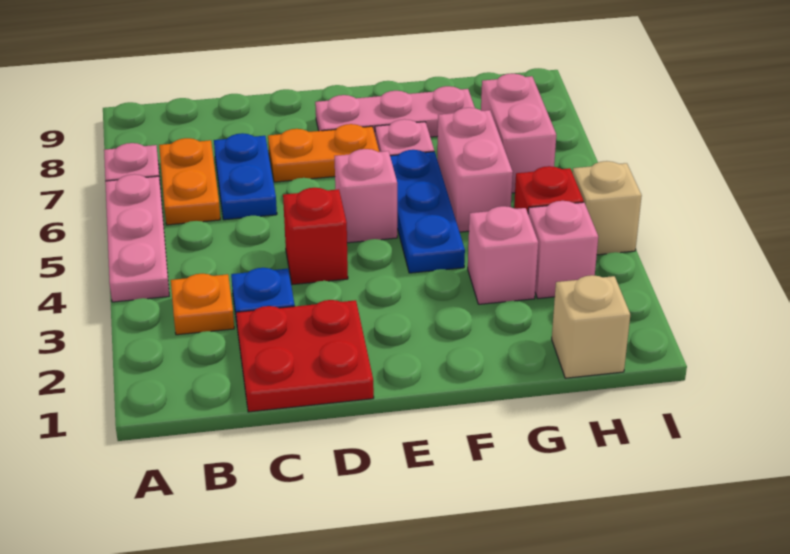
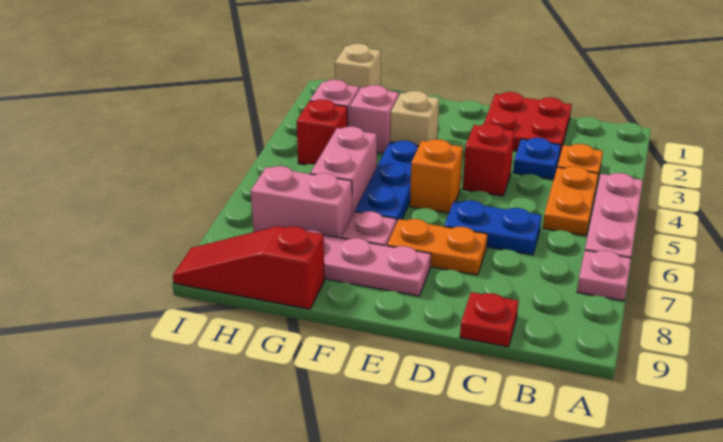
orange 1x2 plate [159,138,220,225] -> orange 1x2 plate moved to [543,166,598,236]
blue 1x2 plate [214,133,277,220] -> blue 1x2 plate turned to [444,201,542,255]
none -> red 1x1 plate [460,292,518,347]
pink 1x1 brick [335,149,397,243] -> orange 1x1 brick [410,139,463,213]
none -> red 1x3 slope [173,226,325,309]
pink 1x2 brick [481,74,556,193] -> pink 1x2 brick turned to [251,166,352,238]
tan 1x1 brick [573,161,642,255] -> tan 1x1 brick moved to [390,91,439,146]

